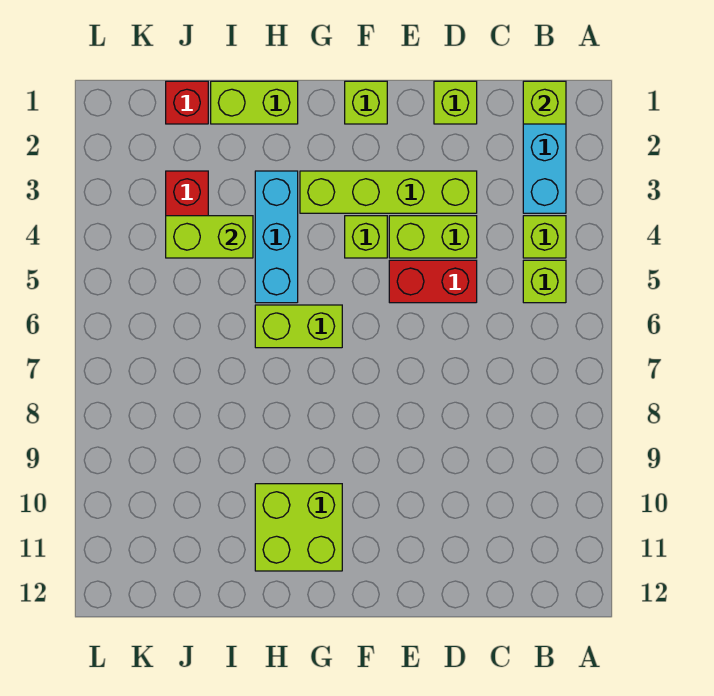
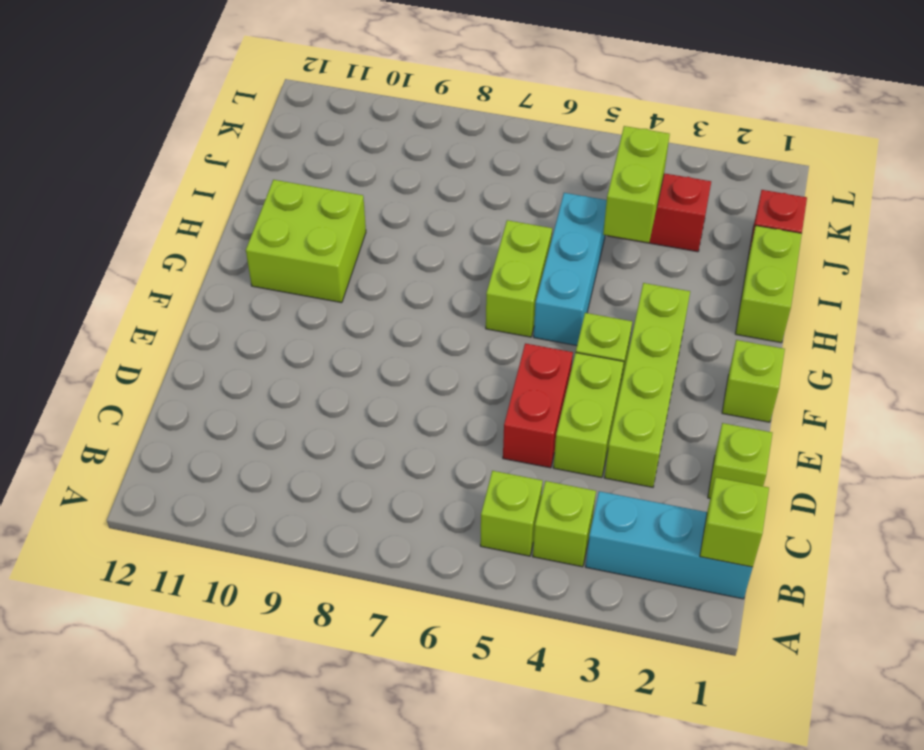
cyan 1x3 brick [255,171,298,303] -> cyan 1x3 brick turned to [534,193,607,346]

